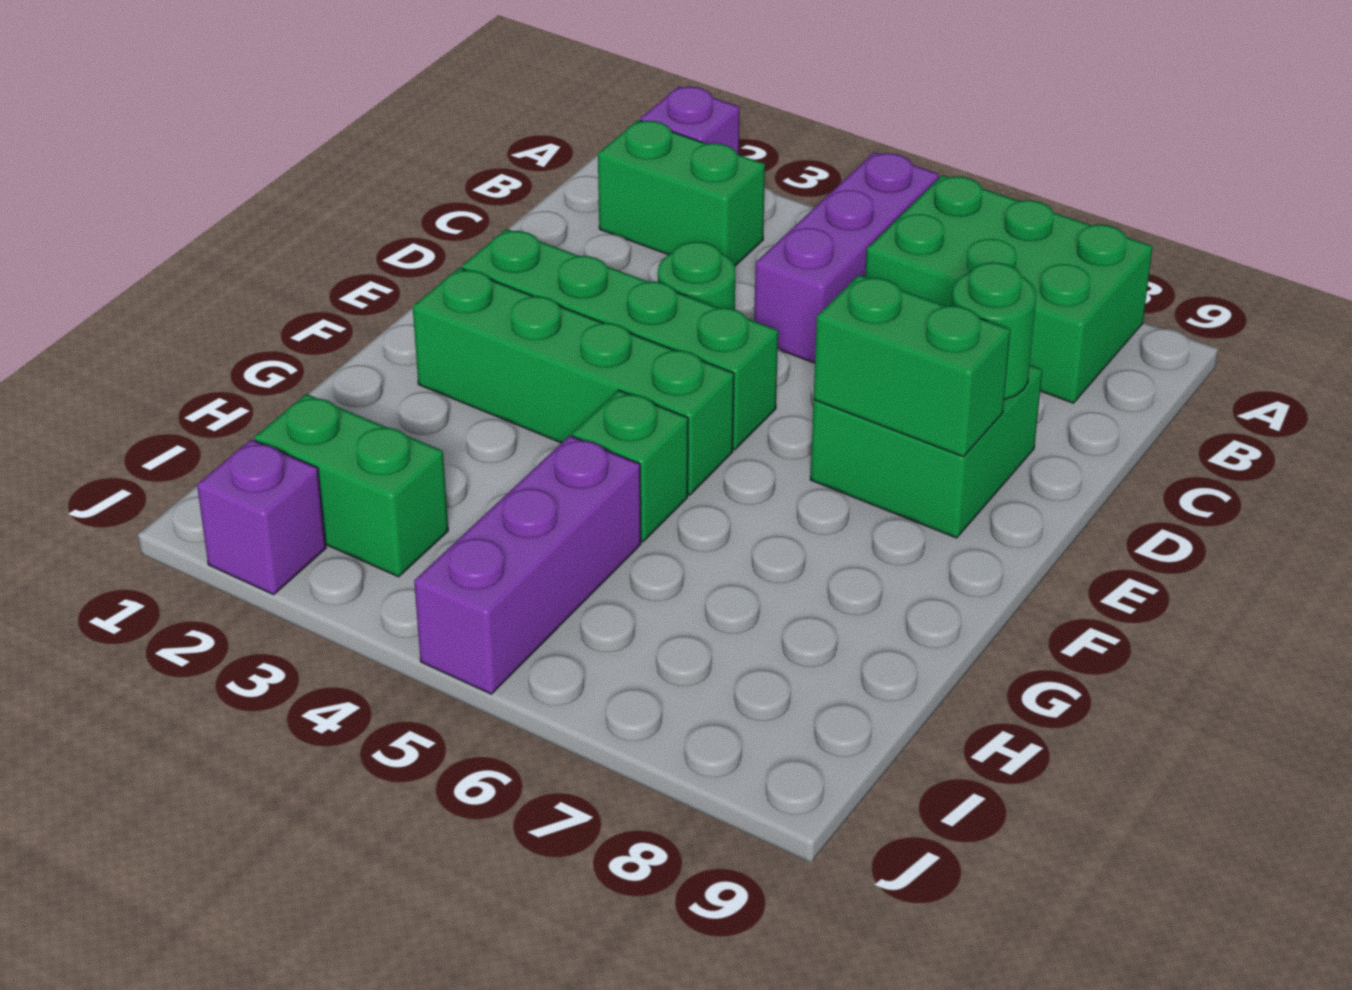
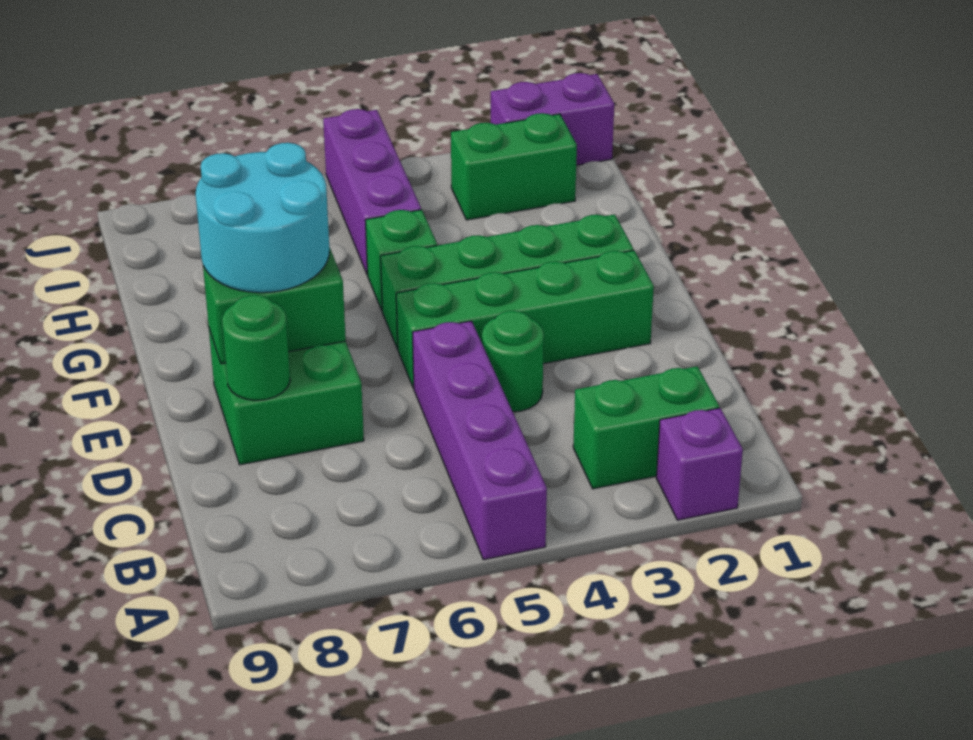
purple 1x3 brick [754,152,939,363] -> purple 1x4 brick [413,321,547,560]
green 2x3 brick [865,175,1153,403] -> none
none -> cyan 2x2 round brick [196,143,329,293]
purple 1x1 brick [197,439,326,595] -> purple 1x2 brick [491,73,614,165]

